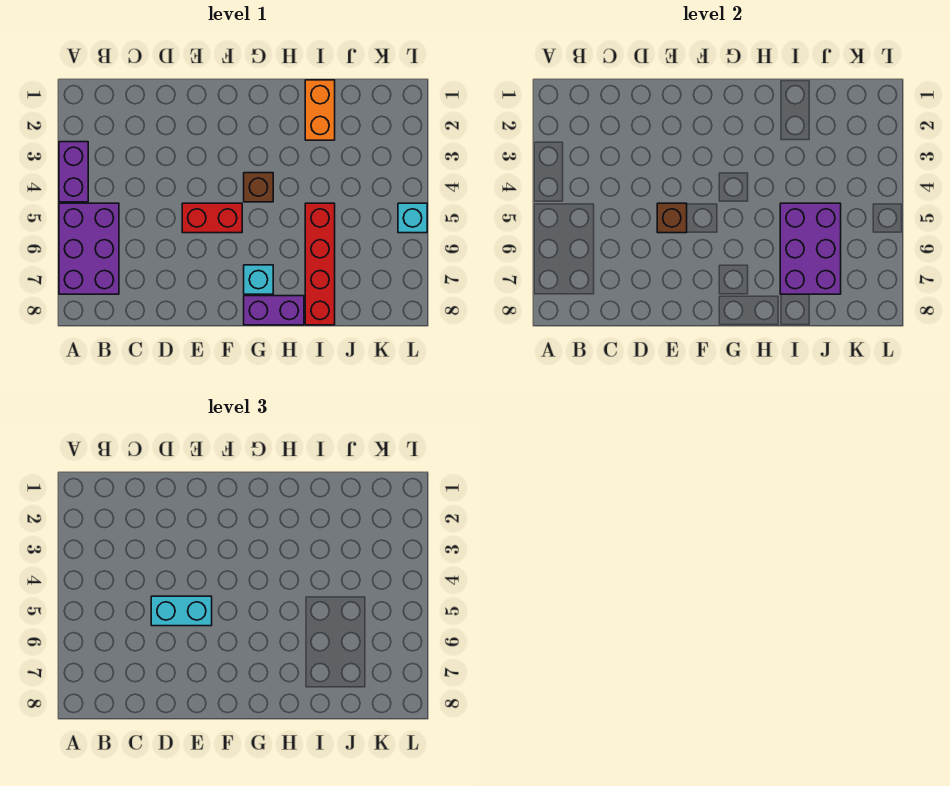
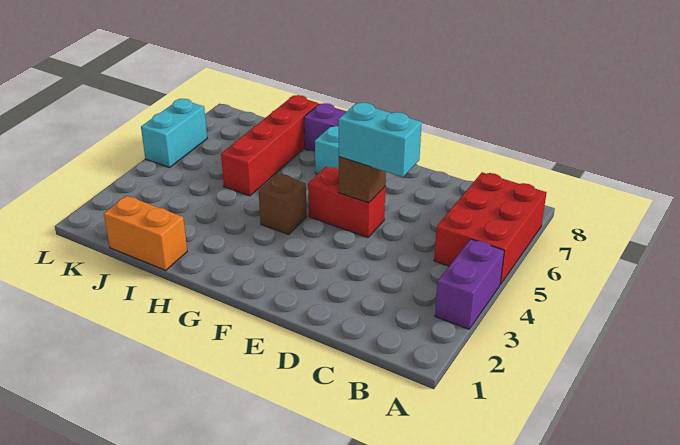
purple 2x3 brick [59,203,119,294] -> red 2x3 brick [434,172,547,284]
orange 1x2 brick [305,80,335,140] -> orange 1x2 brick turned to [104,196,187,270]
purple 2x3 brick [780,203,841,294] -> none
cyan 1x1 brick [398,203,427,233] -> cyan 1x2 brick [141,99,207,168]

